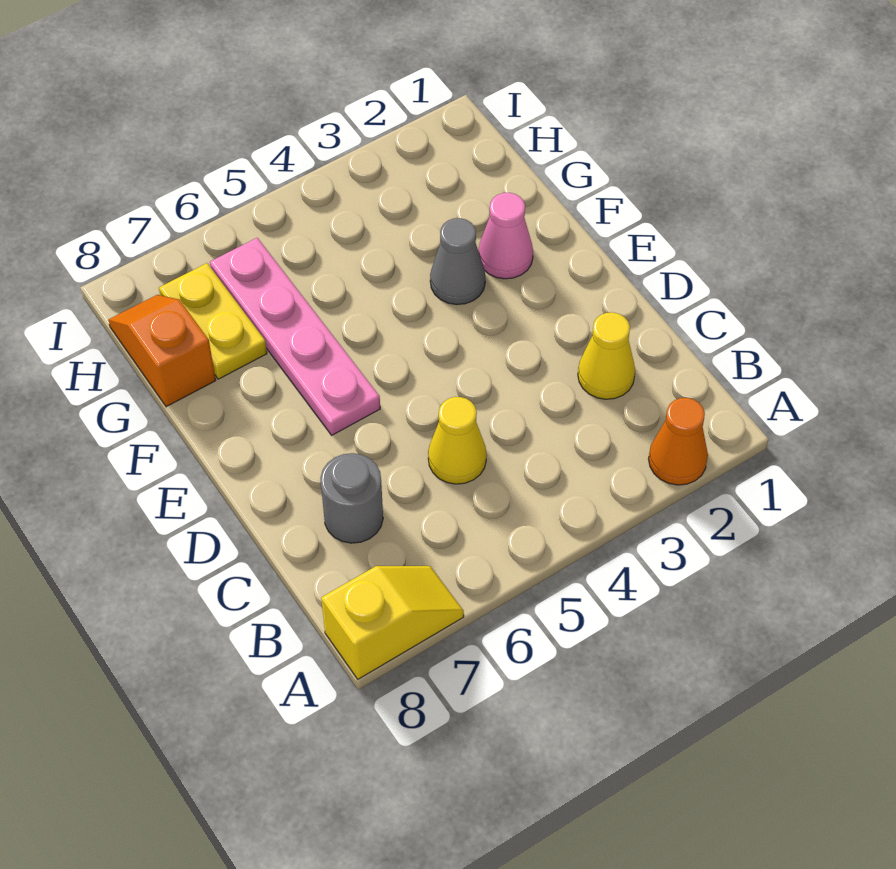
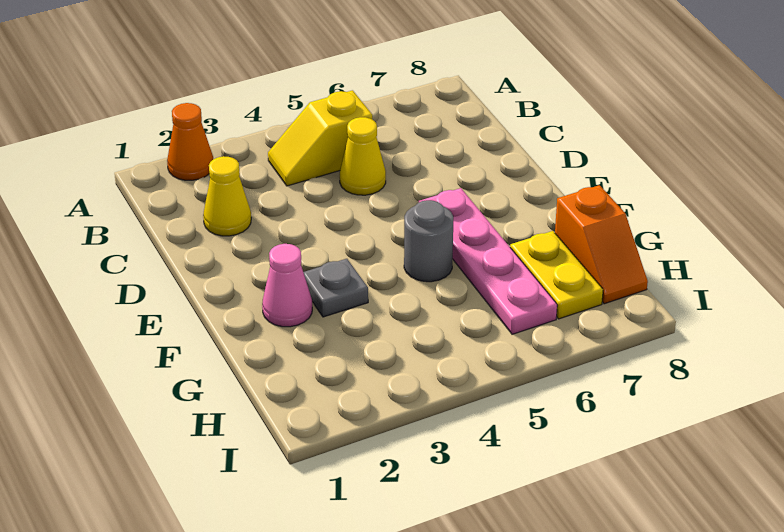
yellow 1x2 slope [321,566,464,679] -> yellow 1x2 slope moved to [268,90,372,186]
grey 1x1 round brick [320,453,383,543] -> grey 1x1 round brick moved to [404,200,453,282]
grey 1x1 cone [430,218,485,305] -> grey 1x1 plate [303,259,368,317]

